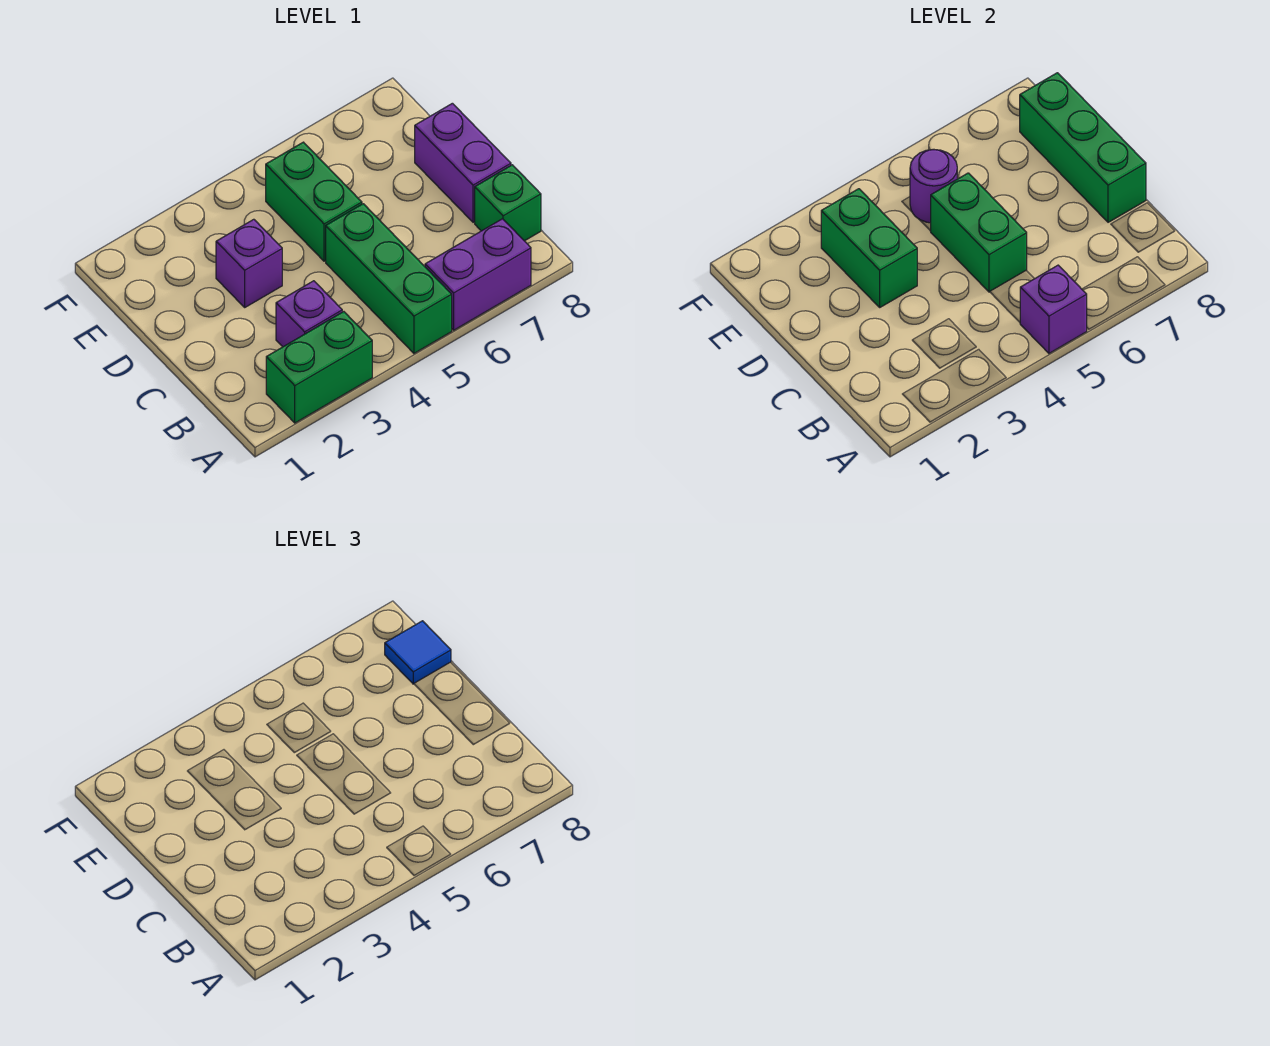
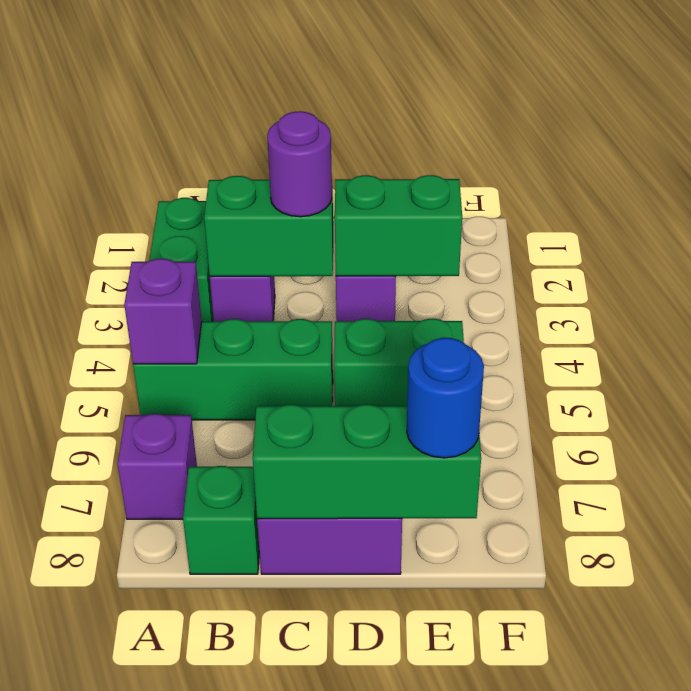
purple 1x2 brick [425,219,531,330] -> purple 1x1 brick [118,414,197,519]
green 1x2 brick [931,173,1027,292] -> green 1x2 brick moved to [204,176,333,276]
purple 1x1 round brick [910,149,957,223] -> purple 1x1 round brick moved to [267,111,332,217]
blue 1x1 tile [385,621,451,684] -> blue 1x1 round brick [407,338,484,458]

